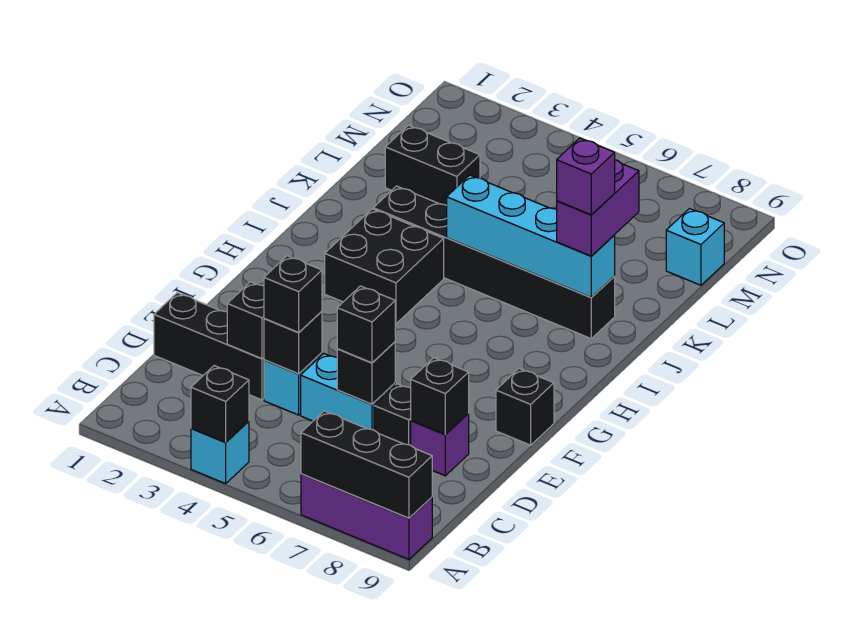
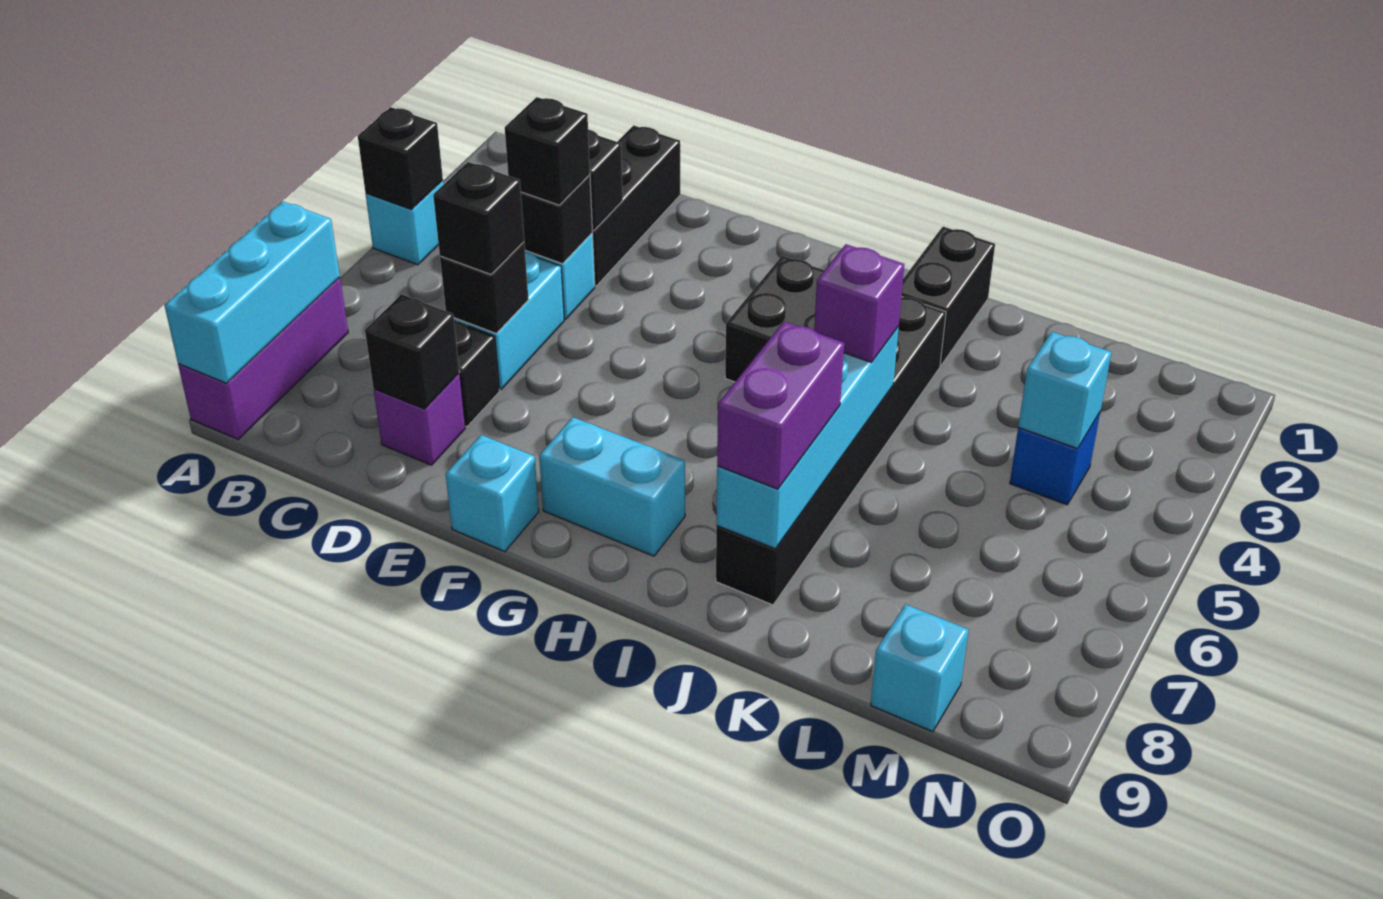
black 1x3 brick [301,411,432,518] -> cyan 1x3 brick [164,201,340,383]
black 1x1 brick [496,369,554,445] -> cyan 1x1 brick [446,435,539,552]
none -> cyan 1x2 brick [539,417,685,556]
purple 1x2 brick [557,160,639,256] -> purple 1x2 brick turned to [717,322,844,489]
purple 1x1 brick [557,138,615,215] -> purple 1x1 brick moved to [814,244,904,362]
black 1x2 brick [385,125,480,205] -> black 1x2 brick moved to [901,227,995,365]
none -> blue 1x1 brick [1010,413,1100,505]
none -> cyan 1x1 brick [1018,332,1111,449]

